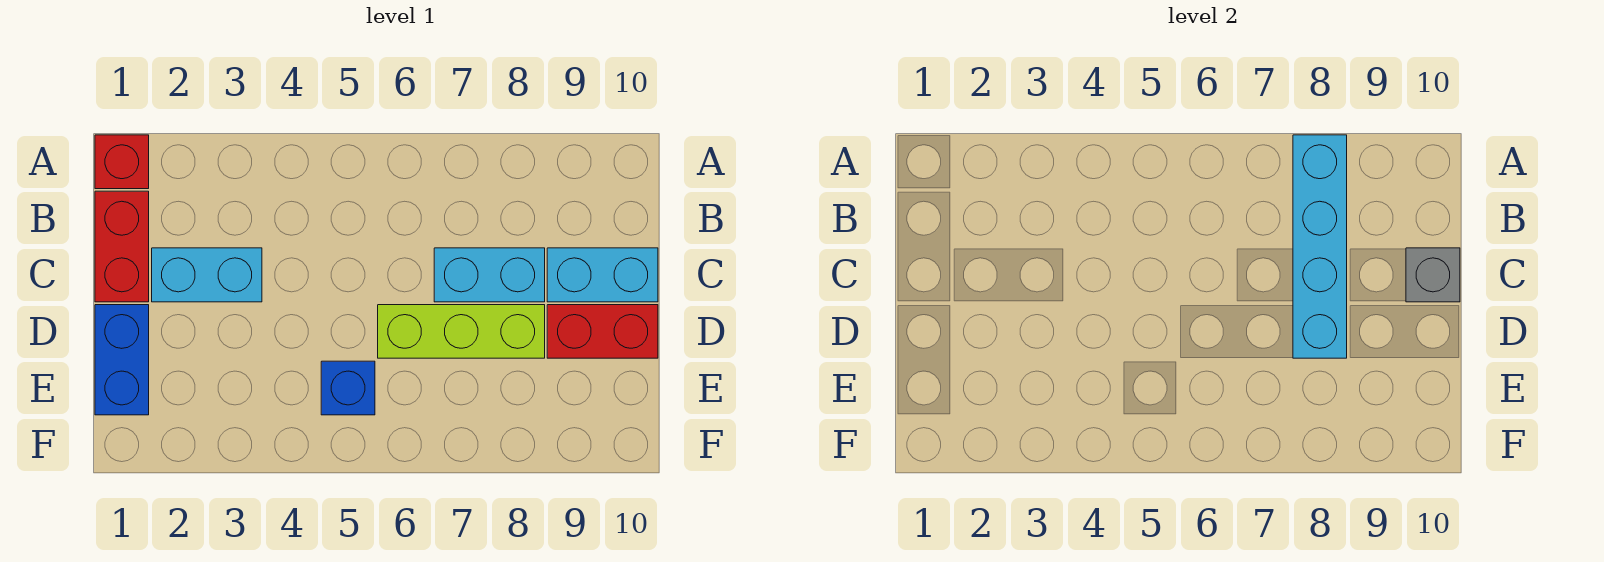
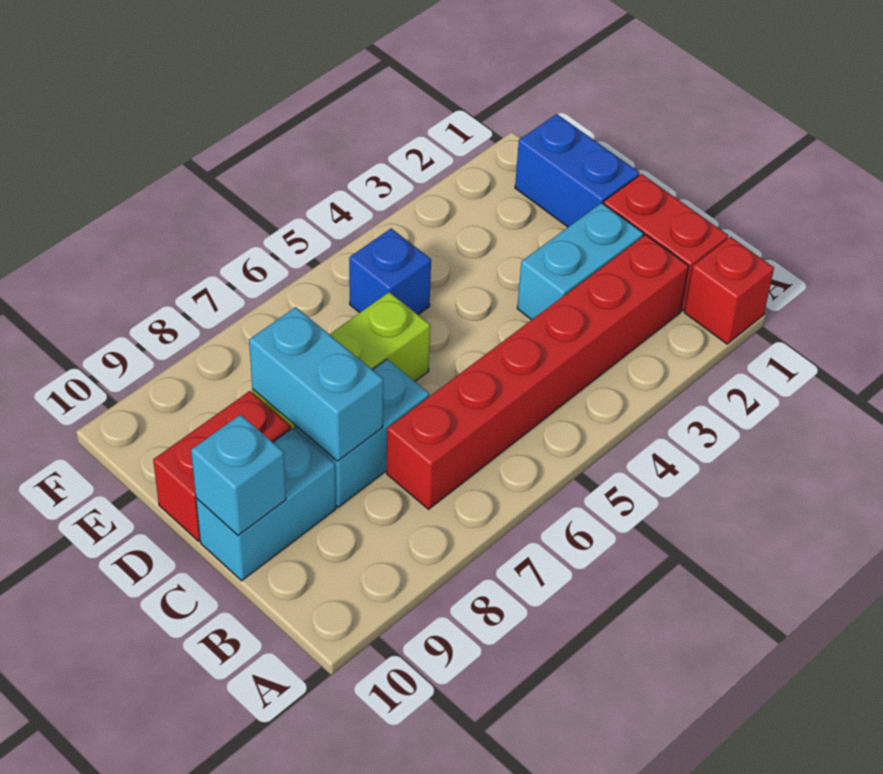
cyan 1x4 brick [1293,135,1347,358] -> cyan 1x2 brick [249,307,383,461]
none -> red 1x6 brick [387,235,689,509]
grey 1x1 brick [1406,248,1460,302] -> cyan 1x1 brick [191,415,286,535]

